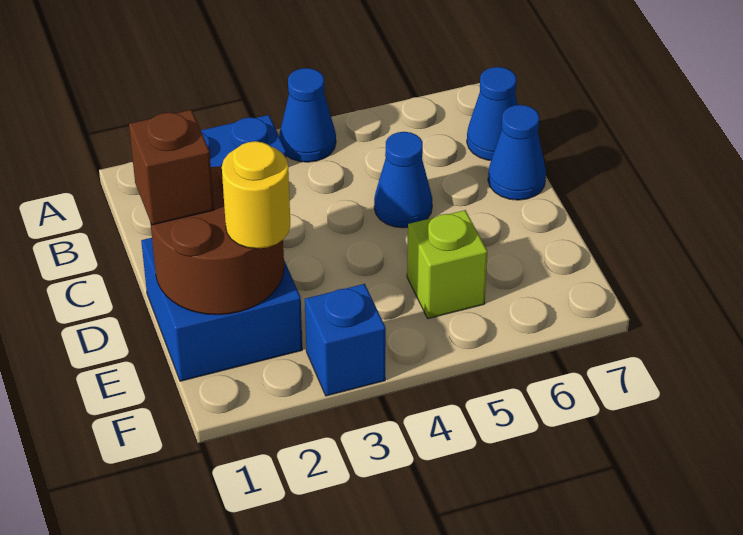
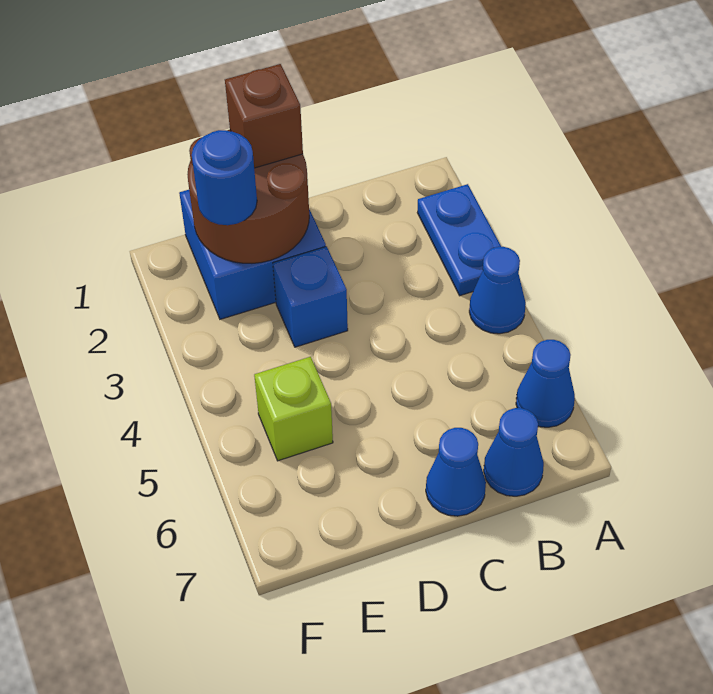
blue 1x1 cone [374,132,432,228] -> blue 1x1 cone moved to [516,340,575,427]
yellow 1x1 round brick [222,141,290,249] -> blue 1x1 round brick [192,130,257,225]
blue 1x1 brick [305,284,386,396] -> blue 1x1 brick moved to [273,246,348,347]

